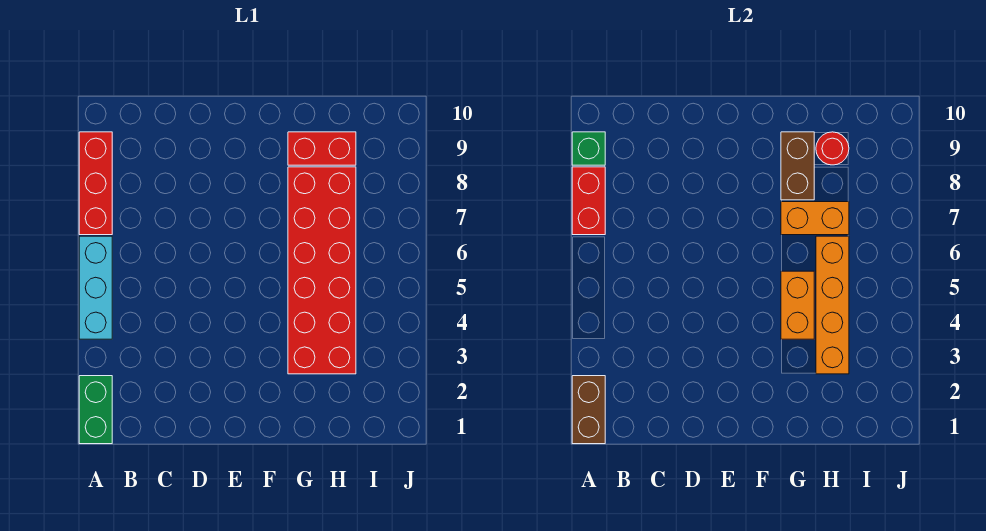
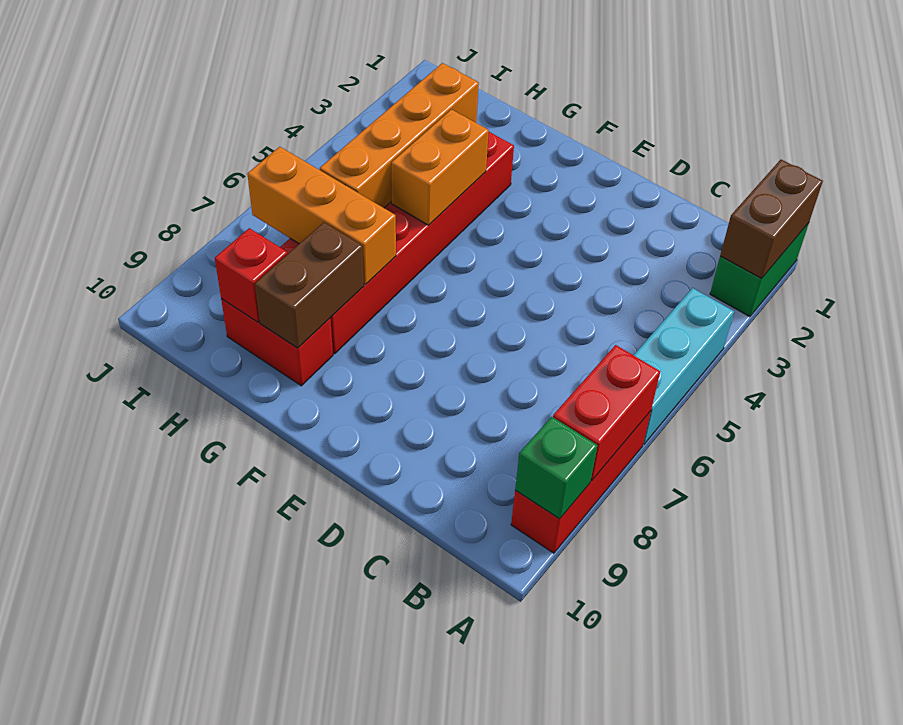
orange 1x2 brick [781,202,849,235] -> orange 1x3 brick [247,147,396,285]
red 1x1 round brick [816,132,849,165] -> red 1x1 brick [215,228,287,322]

